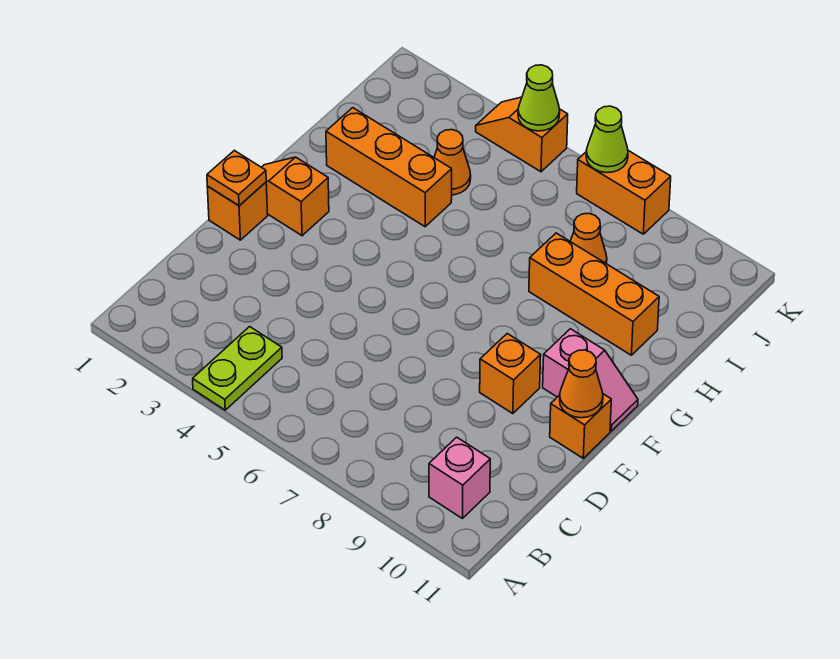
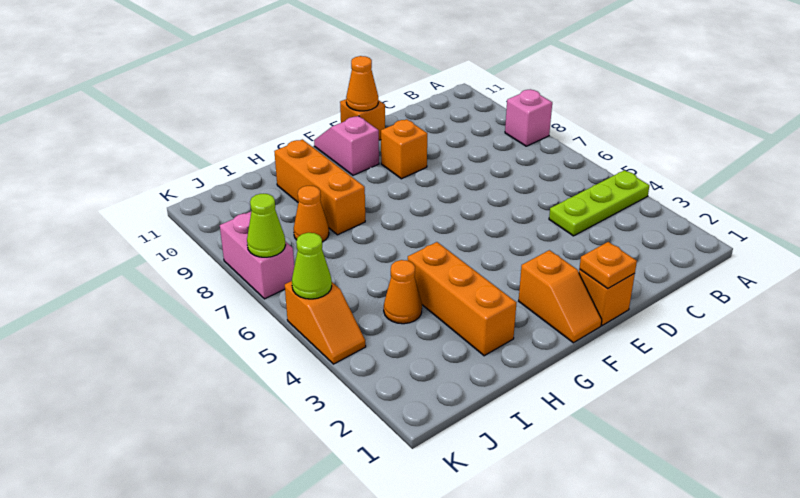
lime 1x2 plate [193,327,282,410] -> lime 1x3 plate [549,170,649,236]
pink 1x1 brick [429,437,490,518] -> pink 1x1 brick moved to [505,90,552,146]
orange 1x2 brick [577,151,671,234] -> pink 1x2 brick [220,212,294,299]

